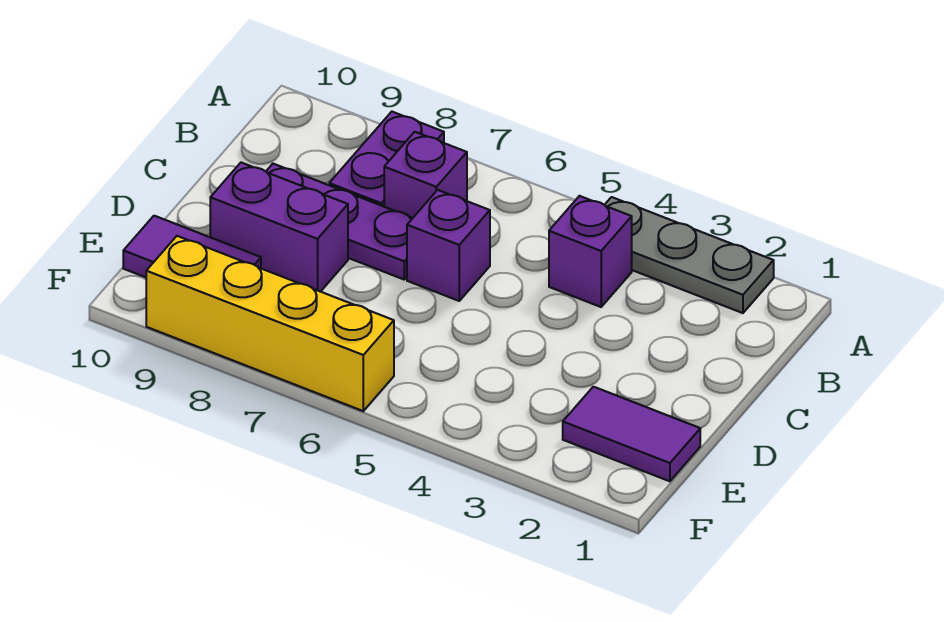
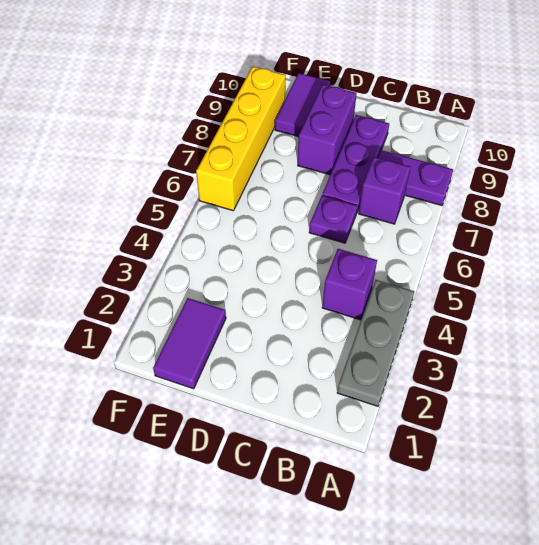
purple 1x1 brick [407,190,490,301] -> purple 1x1 plate [309,196,357,243]

